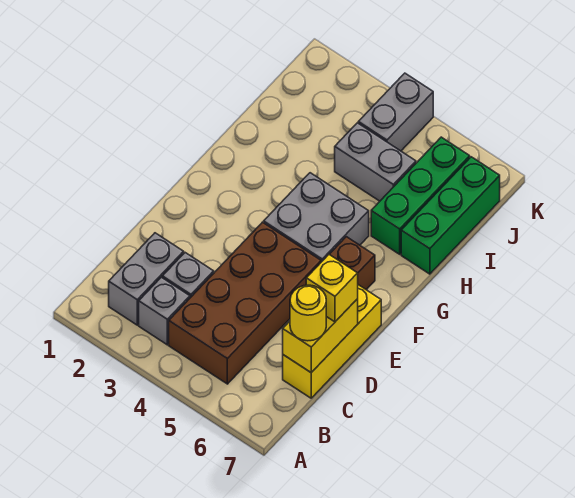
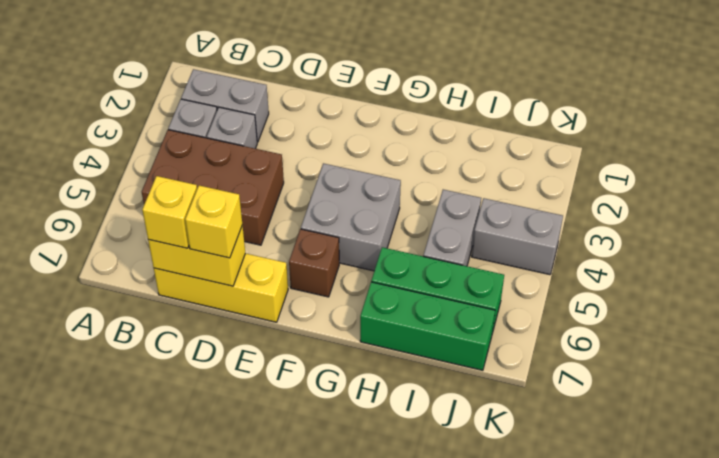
brown 2x4 brick [169,222,321,384] -> brown 2x3 brick [142,130,284,245]
yellow 1x1 round brick [290,285,326,341] -> yellow 1x1 brick [142,176,197,248]

